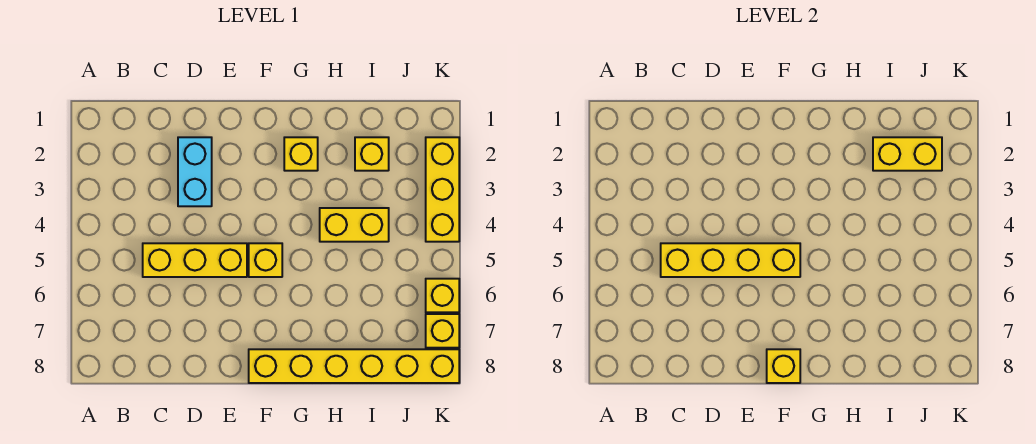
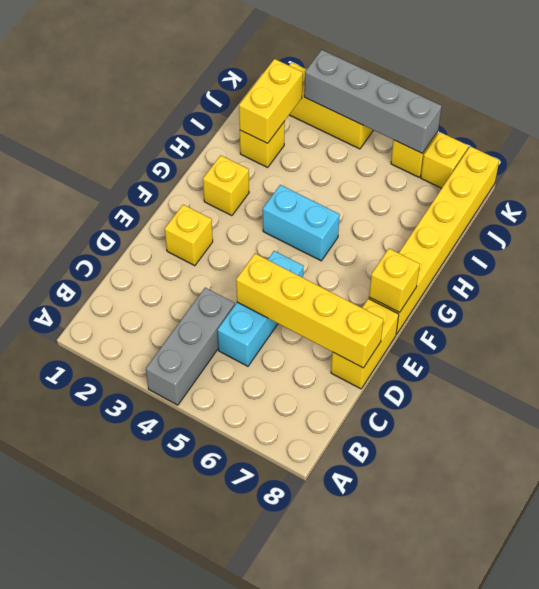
none -> grey 1x3 brick [146,288,235,405]
yellow 1x3 brick [143,243,247,277] -> cyan 1x3 brick [218,251,303,366]
yellow 1x4 brick [661,243,800,277] -> yellow 1x4 brick turned to [236,254,383,368]
cyan 1x2 brick [178,137,212,206] -> cyan 1x2 brick moved to [263,185,340,261]
yellow 1x1 brick [249,243,282,277] -> yellow 1x1 brick moved to [165,205,213,266]
yellow 1x2 brick [320,208,389,242] -> yellow 1x2 brick moved to [331,299,399,389]
none -> grey 1x4 brick [304,50,442,153]

